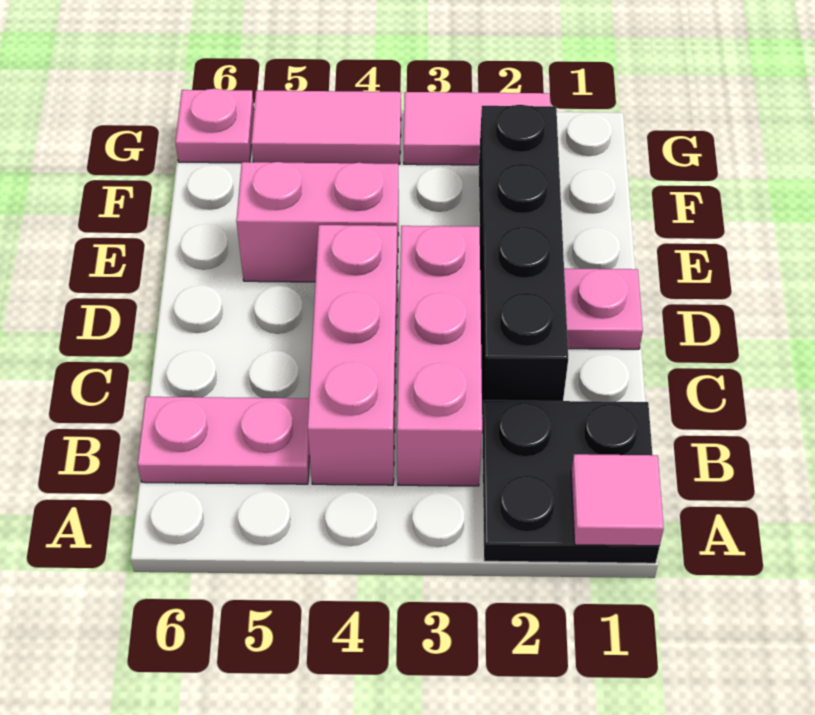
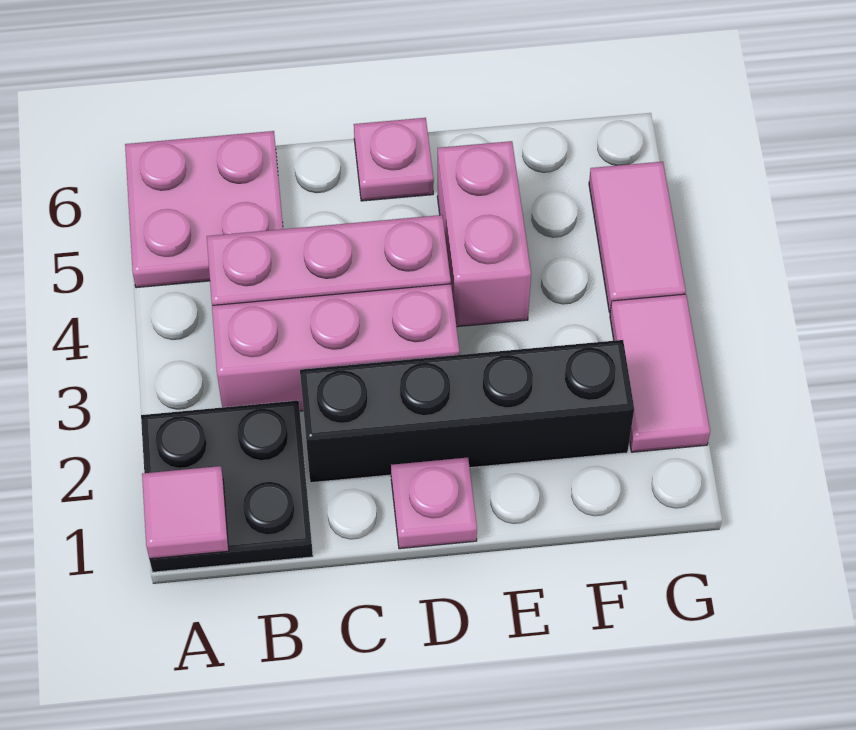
pink 1x2 plate [138,397,310,484] -> pink 2x2 plate [125,131,283,288]
pink 1x1 plate [175,89,254,163] -> pink 1x1 plate moved to [354,118,434,201]

